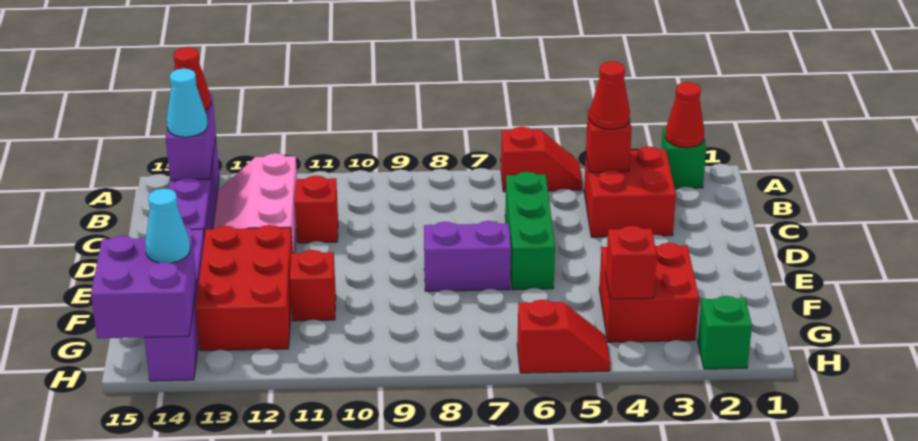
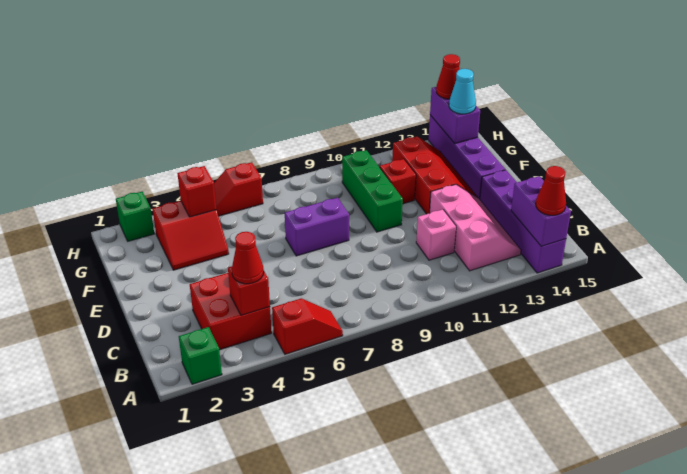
red 1x1 cone [665,82,704,148] -> red 1x1 cone moved to [436,54,460,99]
red 1x2 slope [501,127,582,192] -> red 1x2 slope turned to [272,298,343,354]
cyan 1x1 cone [167,69,208,137] -> none
green 1x3 brick [505,172,555,290] -> green 1x3 brick moved to [342,150,403,232]
red 1x1 brick [295,176,338,243] -> pink 1x1 brick [416,209,456,260]
red 2x3 brick [195,225,293,351] -> red 2x3 slope [392,137,477,214]
red 2x2 brick [599,243,699,342] -> red 2x2 slope [153,201,229,270]
purple 2x2 brick [91,236,197,338] -> purple 1x2 brick [430,87,480,144]

